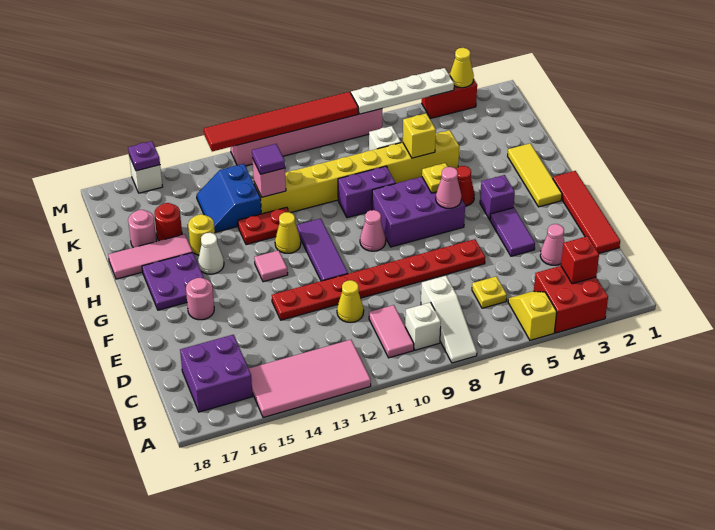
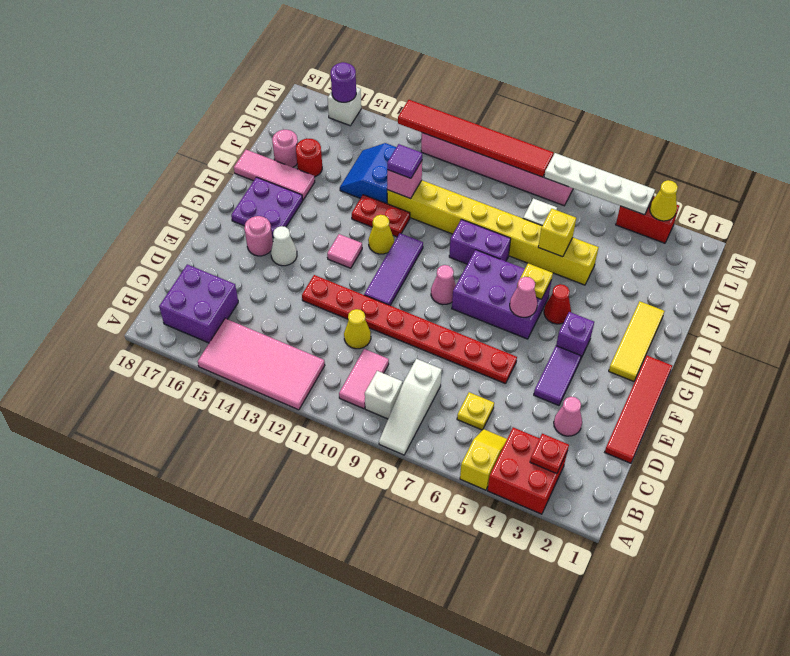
red 1x1 brick [561,236,599,284] -> red 1x1 plate [530,434,569,474]
white 1x1 cone [198,233,224,274] -> white 1x1 cone moved to [271,226,297,266]
yellow 1x1 round brick [188,214,215,255] -> none
purple 1x1 plate [128,141,160,171] -> purple 1x1 round brick [331,62,356,102]

